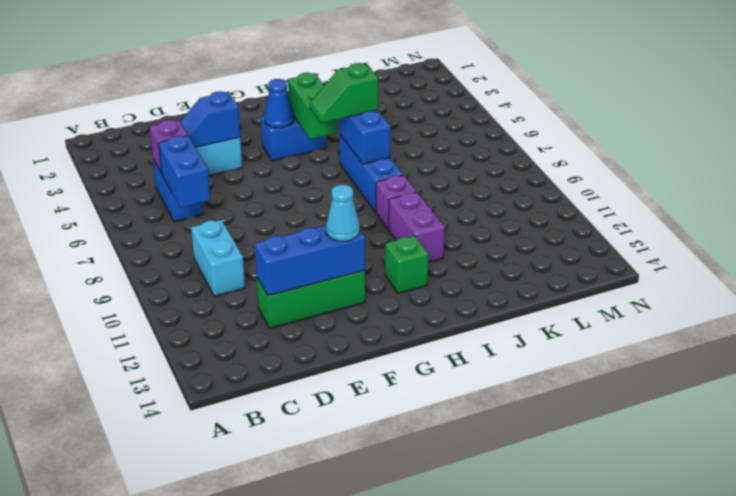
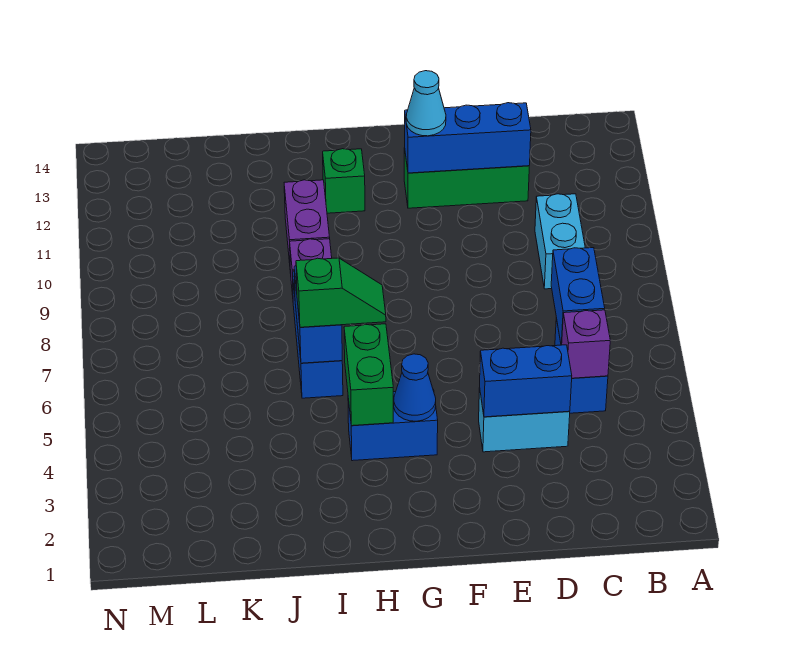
blue 1x2 slope [180,91,240,148] -> blue 1x2 brick [480,345,572,417]

